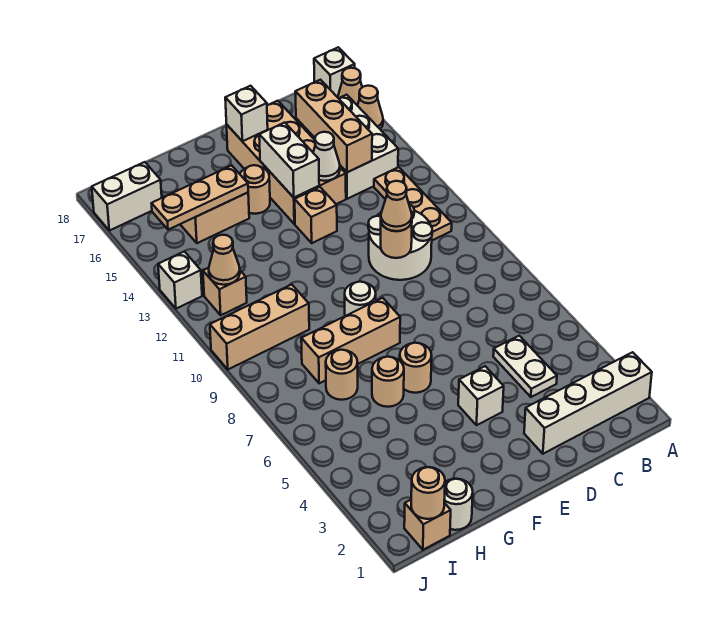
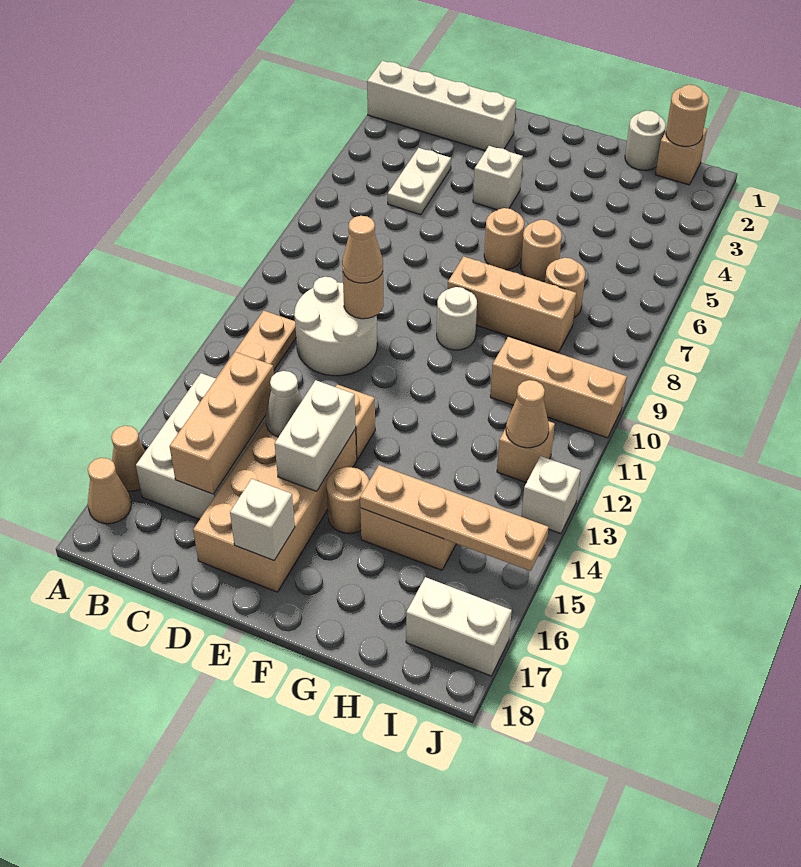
white 1x1 brick [314,47,355,97] -> none
tan 1x3 plate [151,166,248,230] -> tan 1x4 plate [360,465,549,571]

